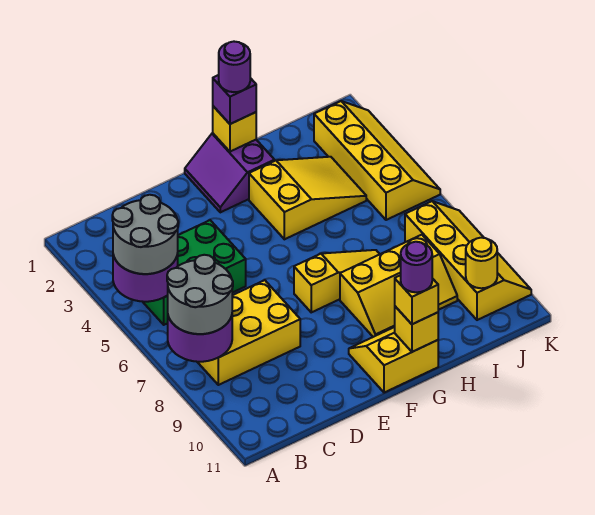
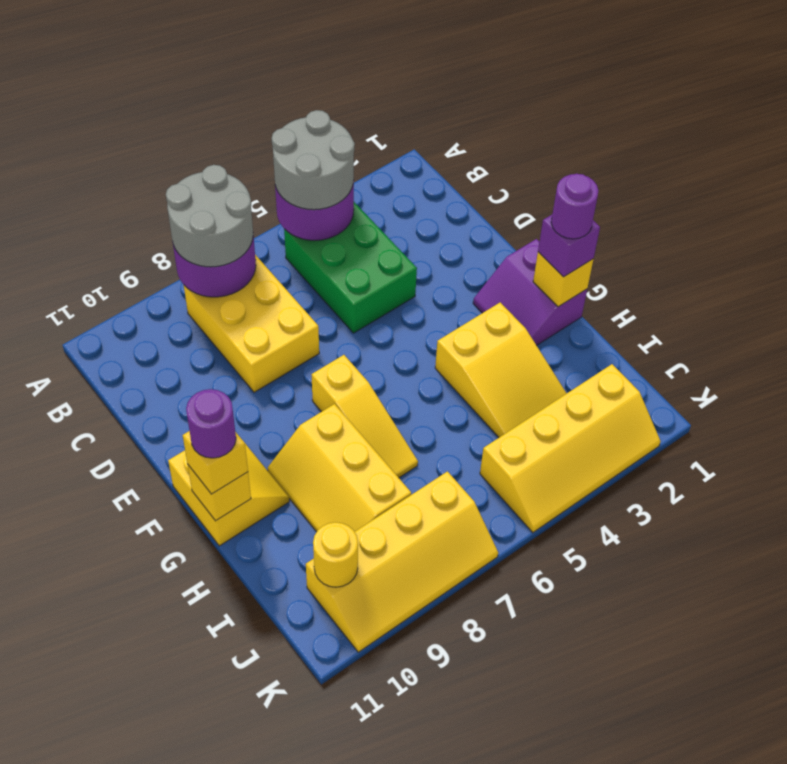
purple 2x2 slope [185,133,275,212] -> purple 2x2 slope turned to [473,239,587,345]

